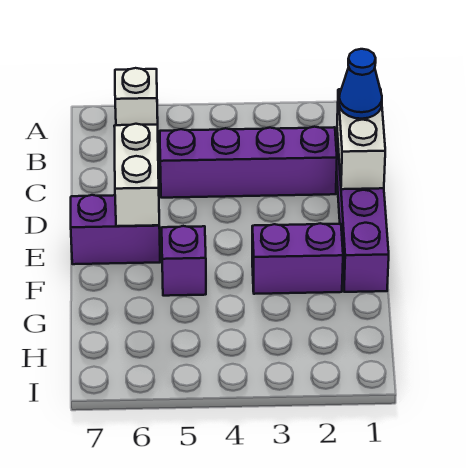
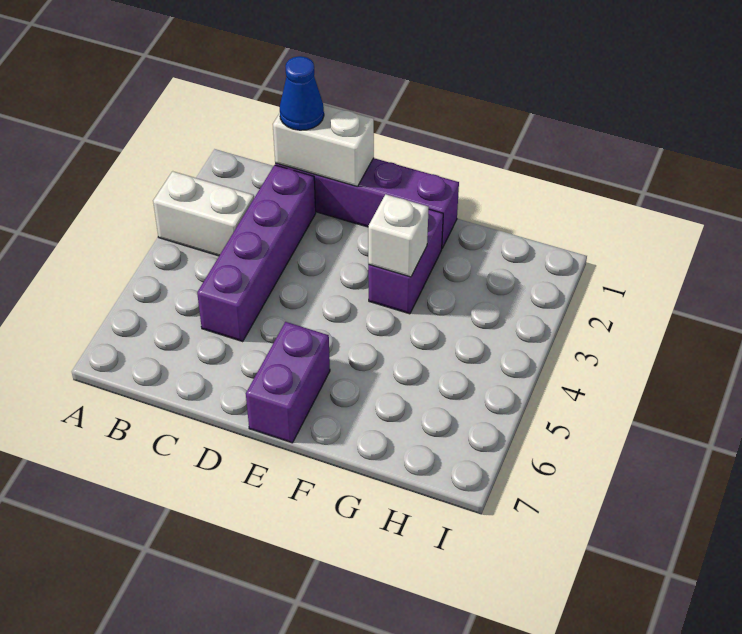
white 1x1 brick [115,68,158,125] -> white 1x1 brick moved to [368,194,429,277]
white 1x2 brick [114,124,159,226] -> white 1x2 brick moved to [153,171,254,256]
purple 1x1 brick [162,226,206,296] -> none

